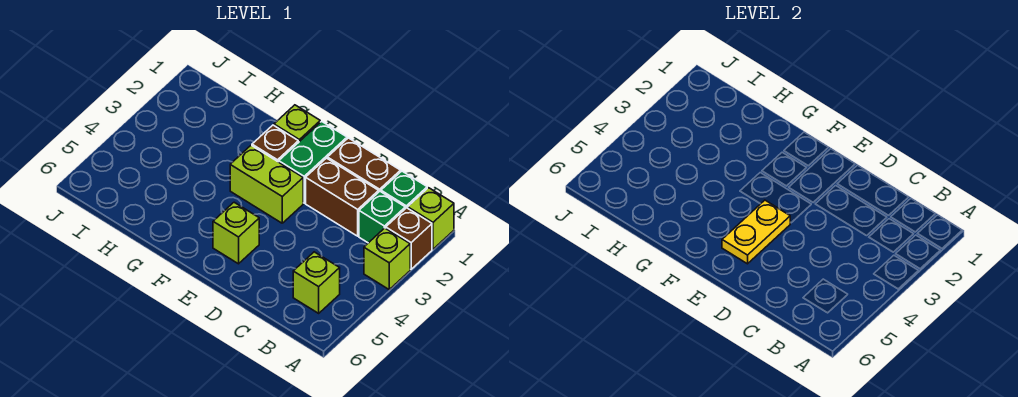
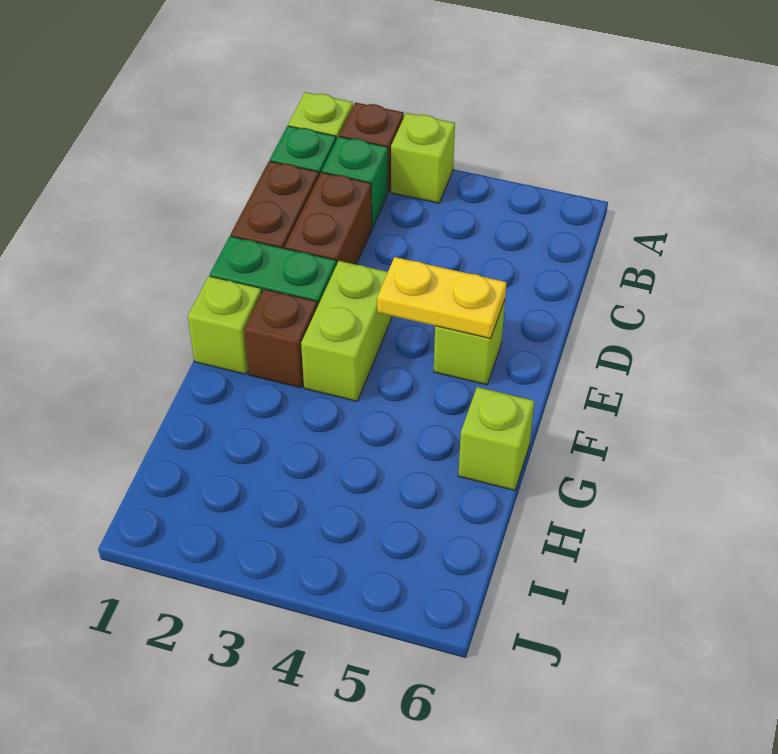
lime 1x1 brick [293,252,340,313] -> lime 1x1 brick moved to [458,387,534,490]

